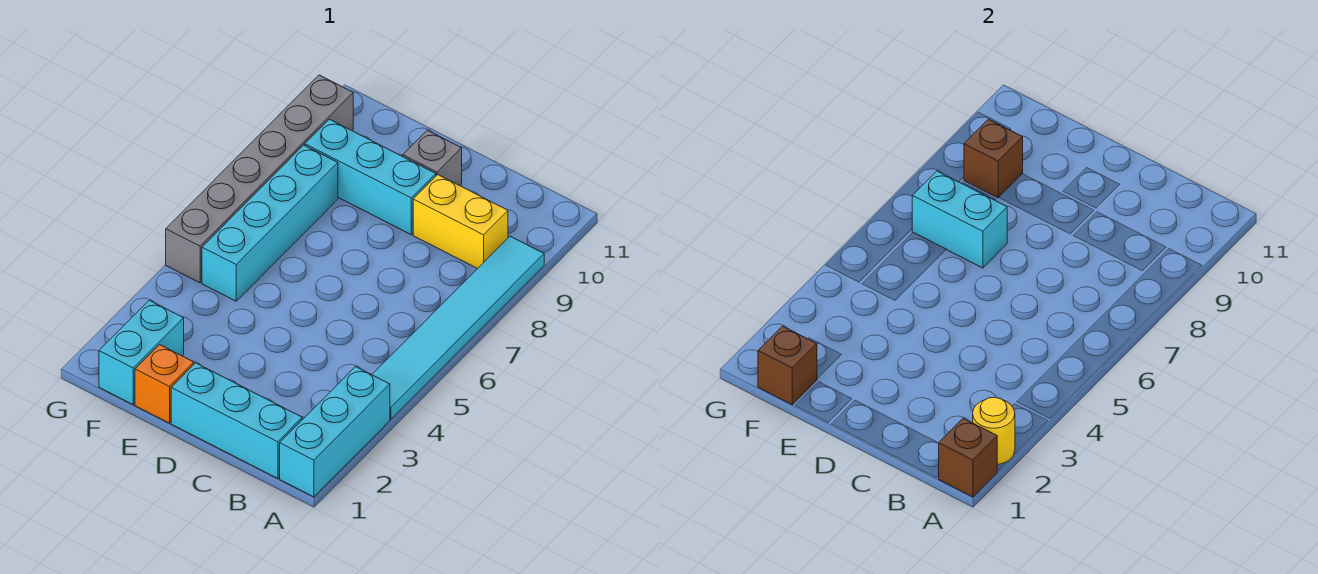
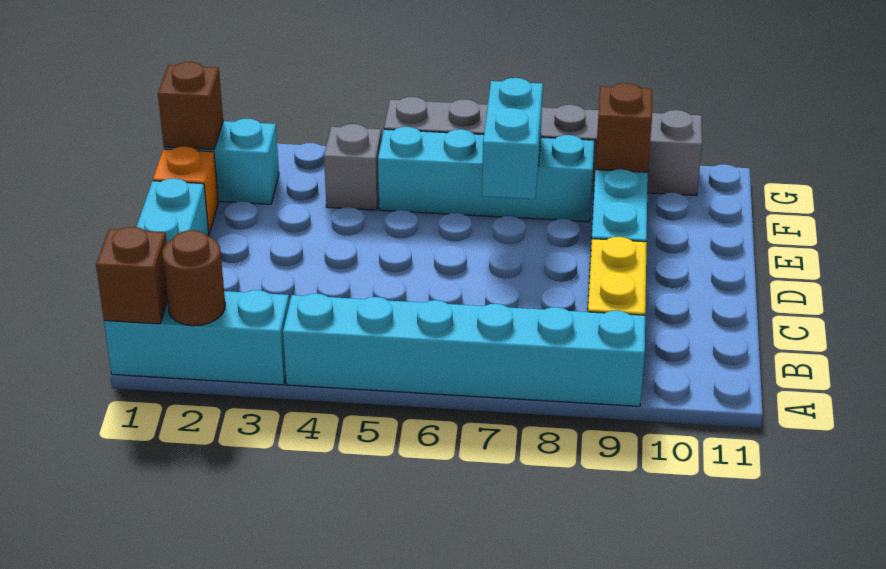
yellow 1x1 round brick [973,397,1015,465] -> brown 1x1 round brick [162,230,225,326]
cyan 1x6 tile [372,236,544,419] -> cyan 1x6 brick [283,294,645,406]
grey 1x1 brick [403,130,462,186] -> grey 1x1 brick moved to [324,124,381,210]

